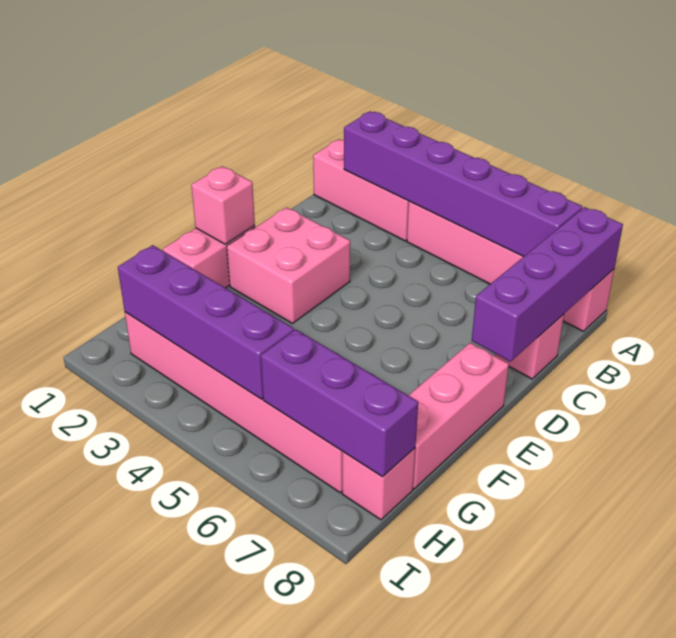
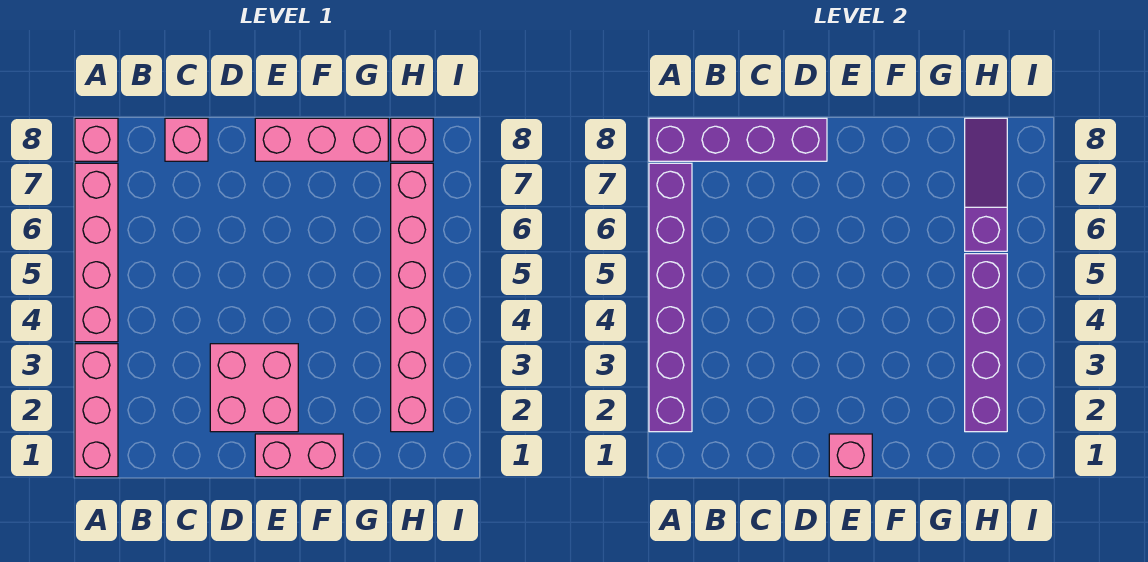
purple 1x3 brick [261,329,418,477] -> purple 1x3 slope [965,118,1007,251]

